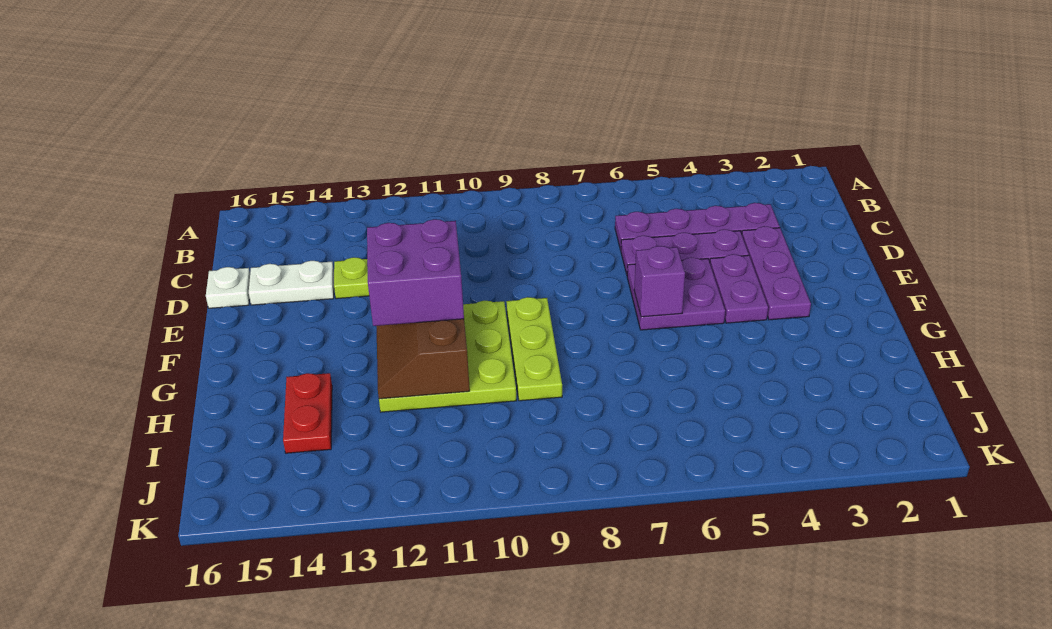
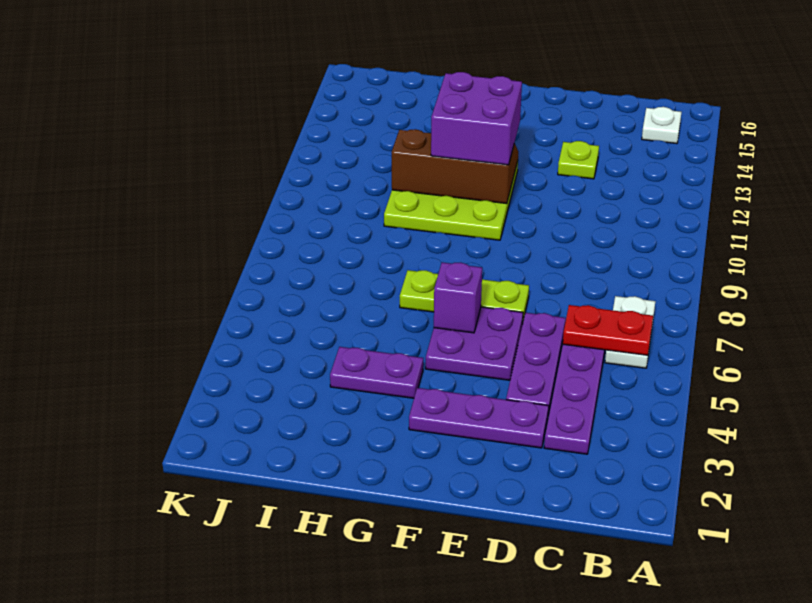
white 1x2 plate [249,261,334,305] -> white 1x2 plate moved to [605,296,655,368]
white 1x1 plate [206,267,250,308] -> white 1x1 plate moved to [642,107,681,144]
purple 1x2 plate [710,254,768,323] -> purple 1x2 plate moved to [330,347,423,398]
lime 1x3 plate [506,297,562,401] -> lime 1x3 plate moved to [400,270,529,320]
red 1x2 plate [283,373,332,453] -> red 1x2 plate moved to [563,305,653,355]

